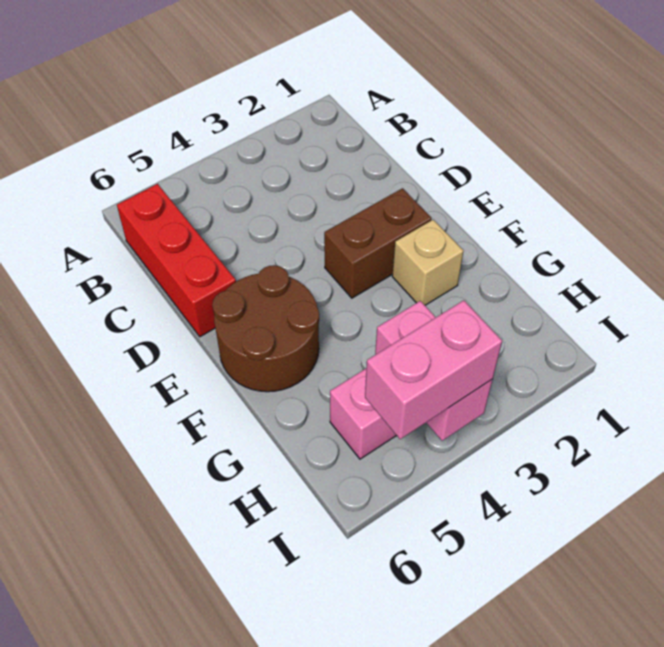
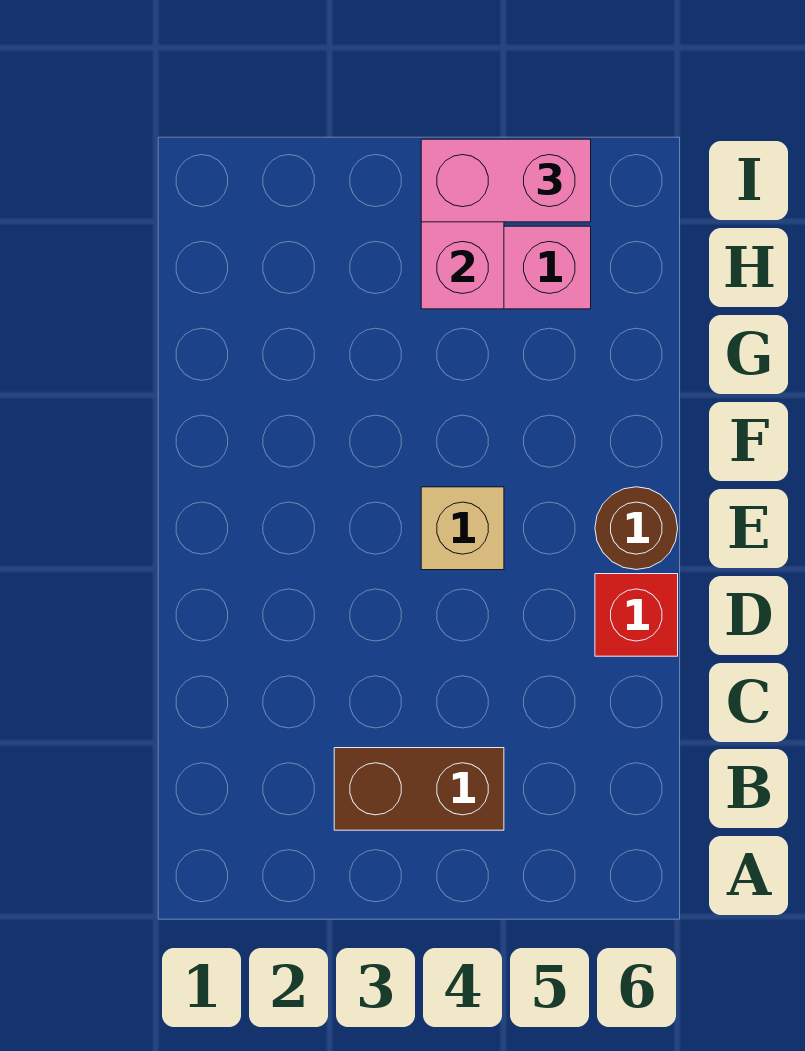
red 1x3 brick [117,184,236,337] -> red 1x1 brick [595,574,678,656]
brown 1x2 brick [324,188,432,298] -> brown 1x2 brick moved to [334,748,504,830]
brown 2x2 round brick [212,265,319,392] -> brown 1x1 round brick [595,487,678,570]
tan 1x1 brick [392,220,463,305] -> tan 1x1 brick moved to [421,487,504,570]

